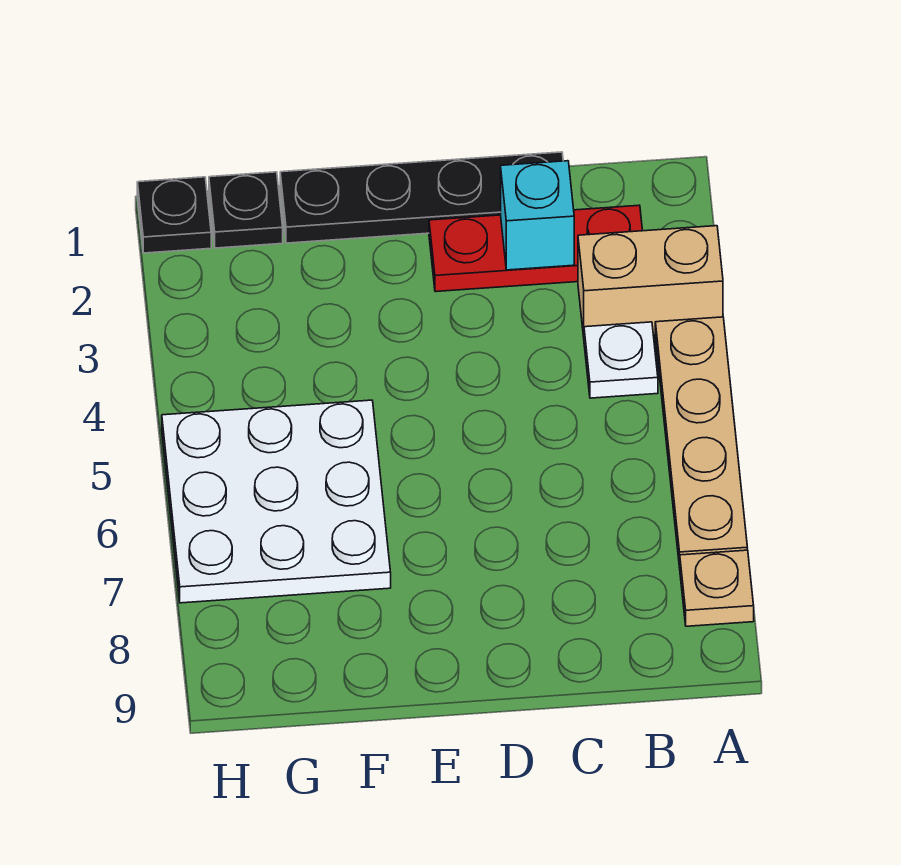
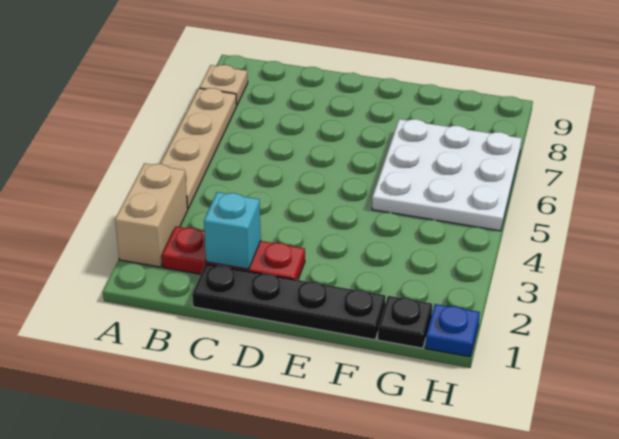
tan 1x2 brick [578,226,723,337] -> tan 1x2 brick turned to [115,163,188,267]
white 1x1 plate [584,322,658,398] -> none
black 1x1 plate [137,177,211,253] -> blue 1x1 plate [425,304,480,357]

